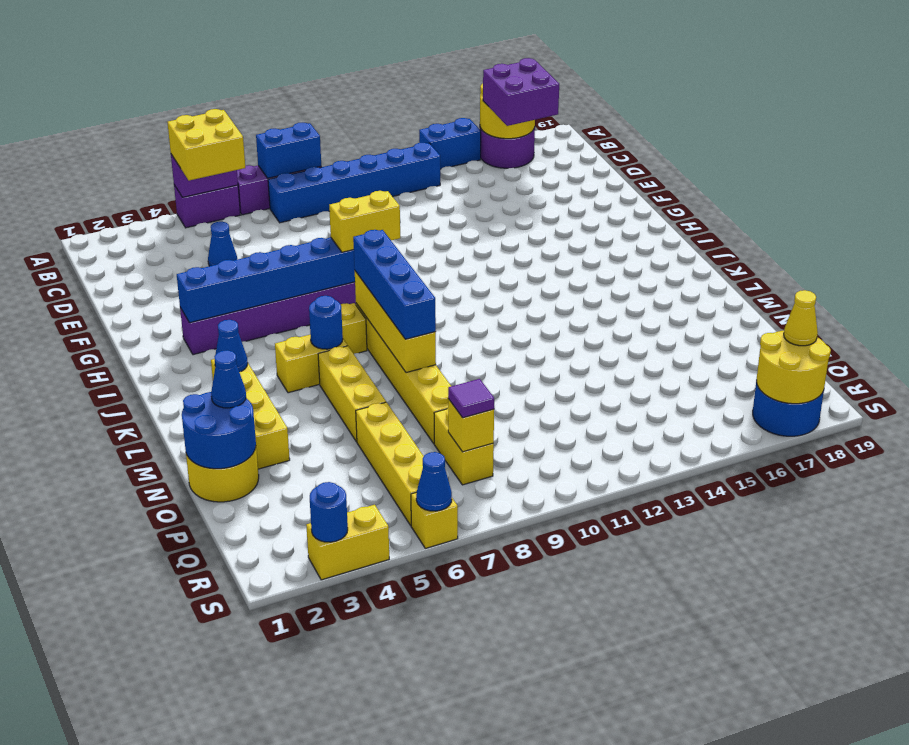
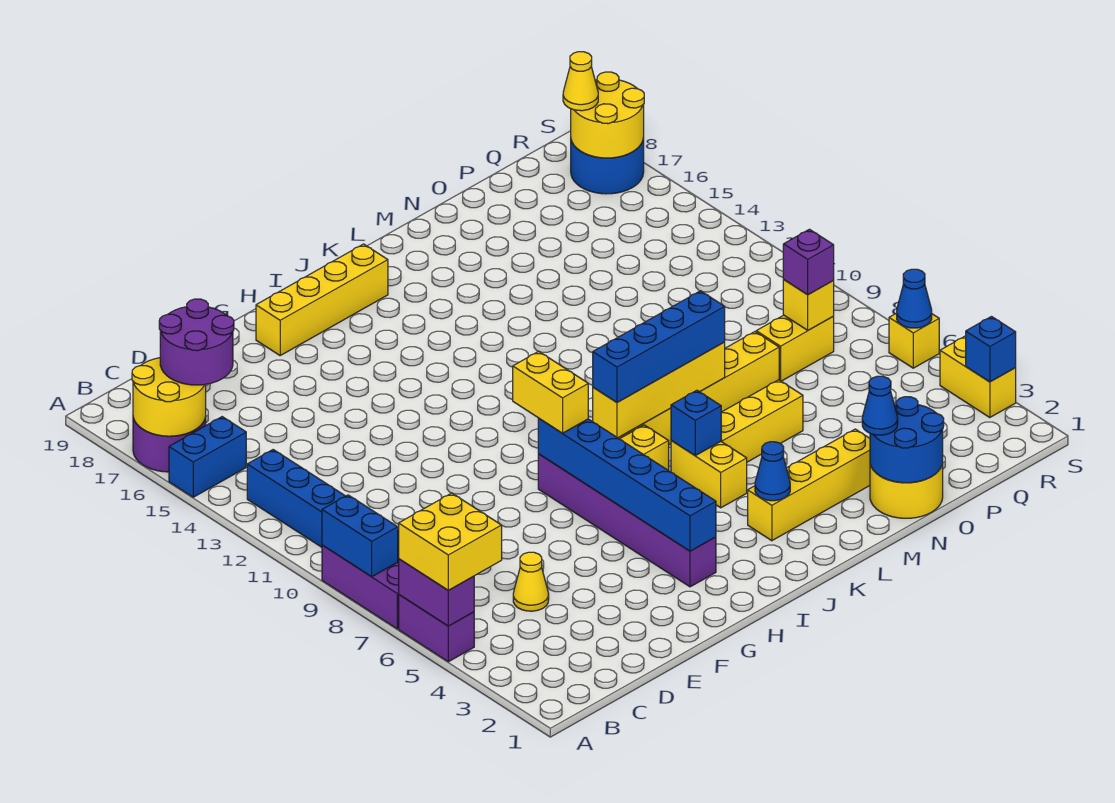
blue 1x2 brick [419,118,481,169] -> blue 1x2 brick turned to [169,417,246,497]
purple 2x2 brick [483,58,559,126] -> purple 2x2 round brick [159,299,234,385]
blue 1x1 cone [208,222,237,266] -> yellow 1x1 cone [513,552,549,611]
blue 1x1 round brick [309,296,343,349] -> blue 1x1 brick [671,390,721,456]
yellow 1x4 brick [356,402,424,525] -> yellow 1x4 brick moved to [256,244,388,355]
purple 1x1 tile [448,379,494,418] -> purple 1x1 brick [783,229,834,295]
blue 1x1 round brick [310,482,348,542] -> blue 1x1 brick [966,317,1016,382]

